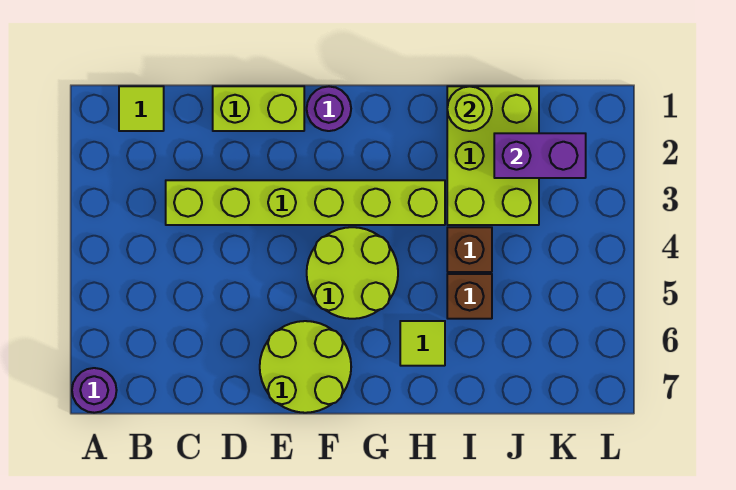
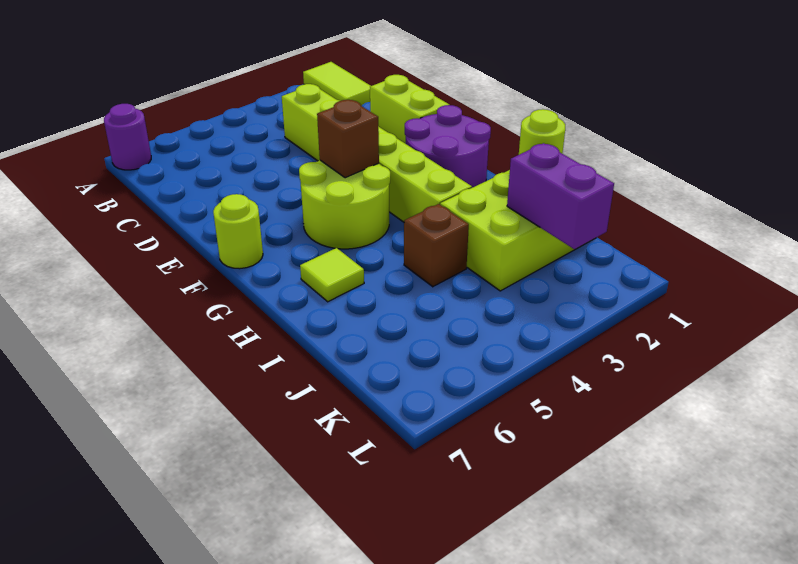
lime 1x1 tile [119,86,164,131] -> lime 1x2 tile [303,62,371,106]
lime 2x2 round brick [260,321,351,413] -> lime 1x1 round brick [213,194,263,269]
purple 1x1 round brick [307,87,351,131] -> purple 2x2 round brick [405,105,491,188]
brown 1x1 brick [447,274,492,319] -> brown 1x1 brick moved to [317,100,379,178]

